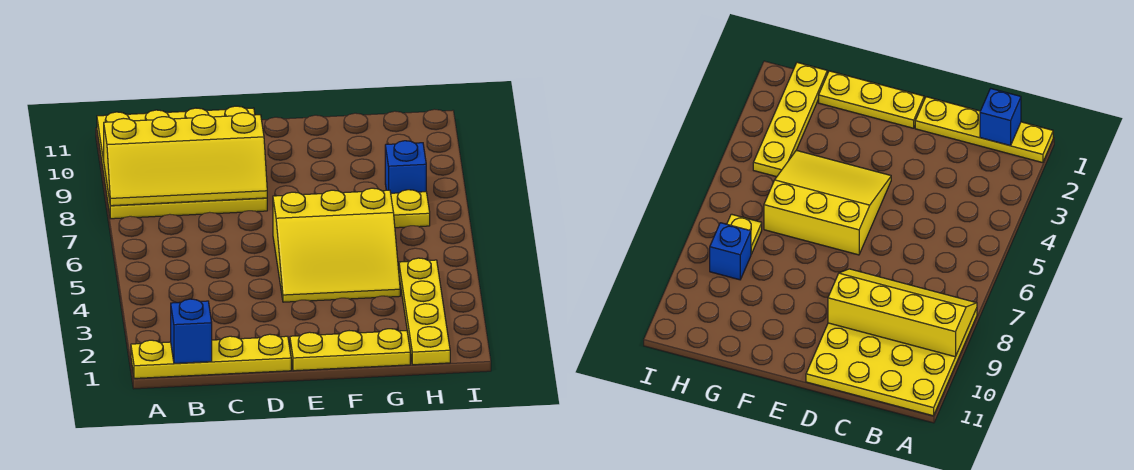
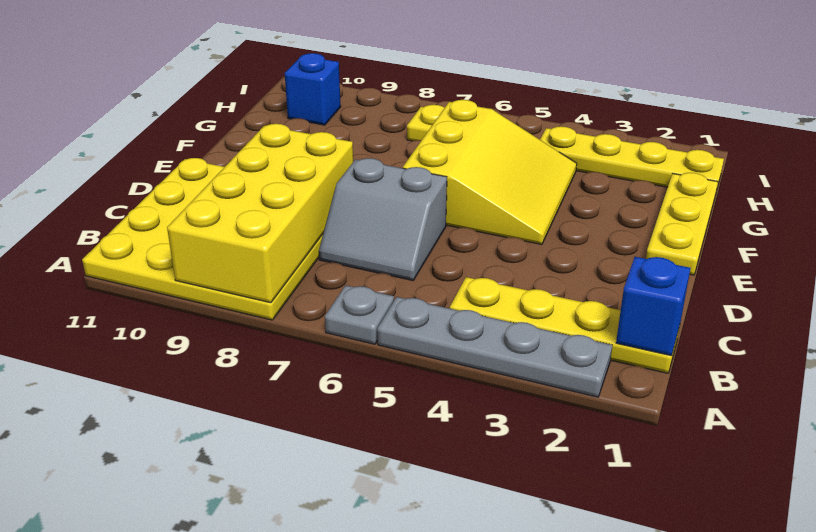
yellow 1x4 plate [131,334,291,378] -> yellow 1x4 plate turned to [450,277,680,373]
none -> grey 1x4 plate [377,297,612,397]
none -> grey 1x1 plate [325,285,394,344]
yellow 2x4 slope [104,113,267,206] -> yellow 2x4 brick [167,124,353,303]
none -> grey 2x2 slope [319,158,447,280]
blue 1x1 brick [385,141,426,193] -> blue 1x1 brick moved to [285,53,341,125]

